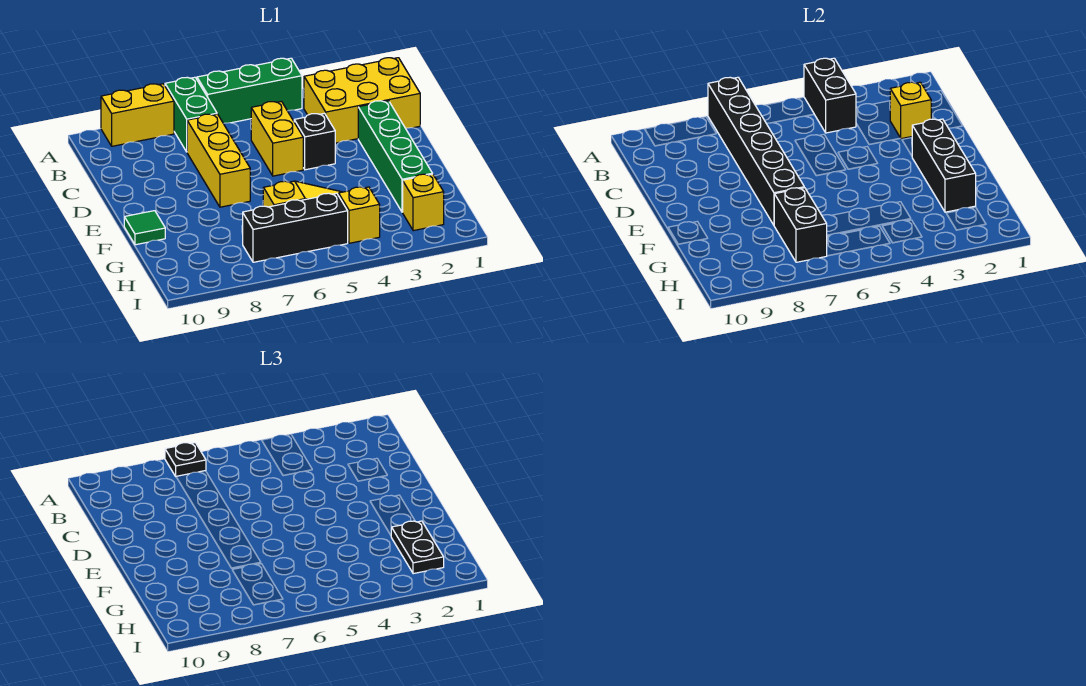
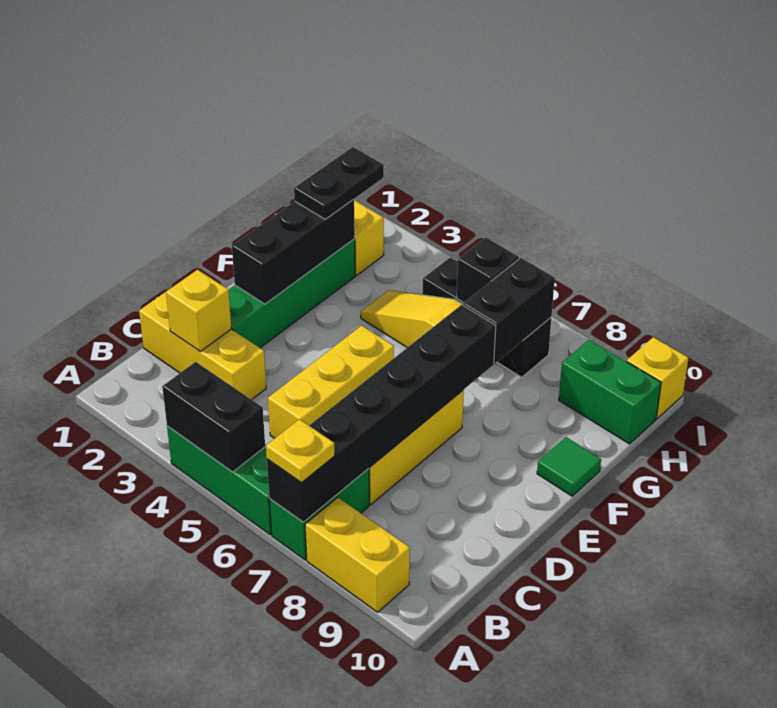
black 1x2 brick [804,58,856,133] -> black 1x2 brick turned to [162,362,265,472]
black 1x1 plate [165,443,206,476] -> yellow 1x1 plate [266,419,335,483]
yellow 2x3 brick [304,58,420,143] -> yellow 1x3 brick [139,292,266,400]
yellow 1x2 brick [251,101,303,176] -> yellow 1x3 brick [268,326,394,438]
black 1x1 brick [294,113,335,170] -> black 1x1 brick moved to [457,238,519,303]
yellow 1x1 brick [339,187,380,243] -> yellow 1x1 brick moved to [627,337,689,419]
none -> green 1x2 brick [559,340,661,444]

